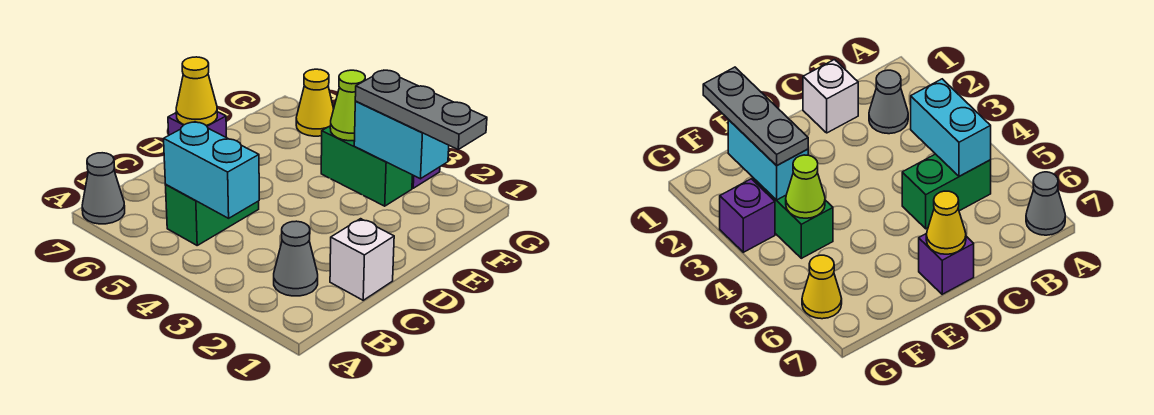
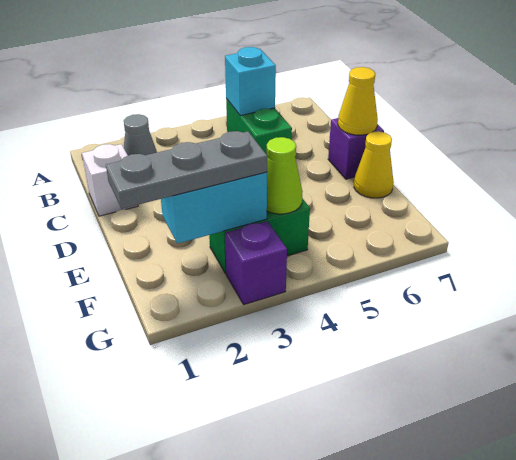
grey 1x1 cone [82,153,125,224] -> none
cyan 1x2 brick [164,122,259,218] -> cyan 1x1 brick [225,47,276,116]
yellow 1x1 cone [296,69,334,136] -> yellow 1x1 cone moved to [354,131,394,198]

